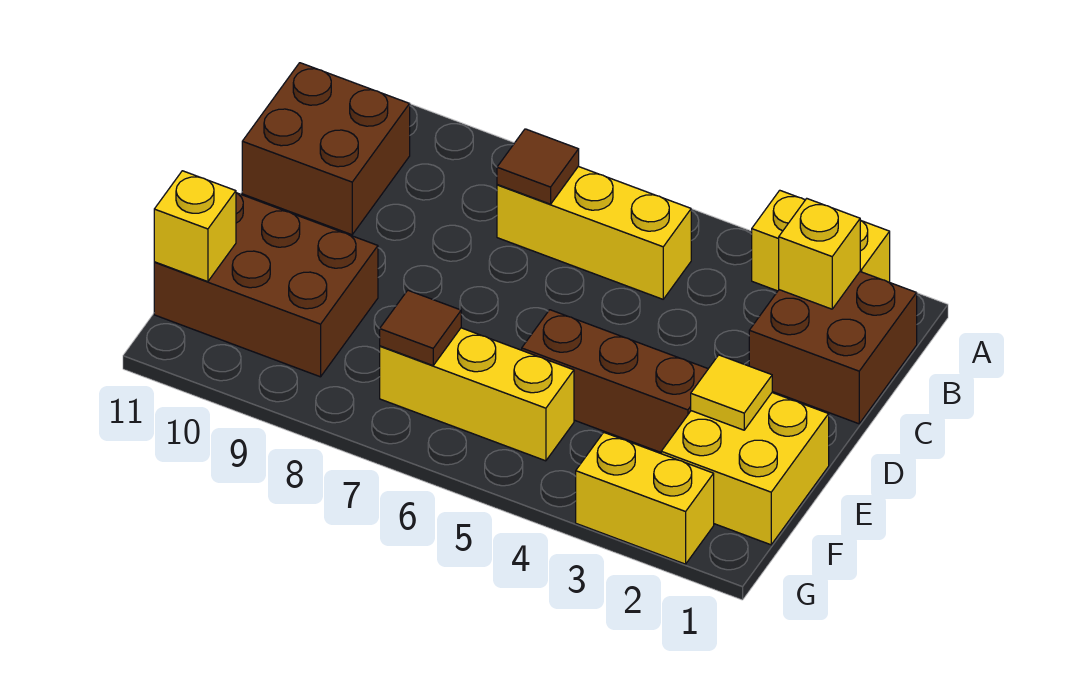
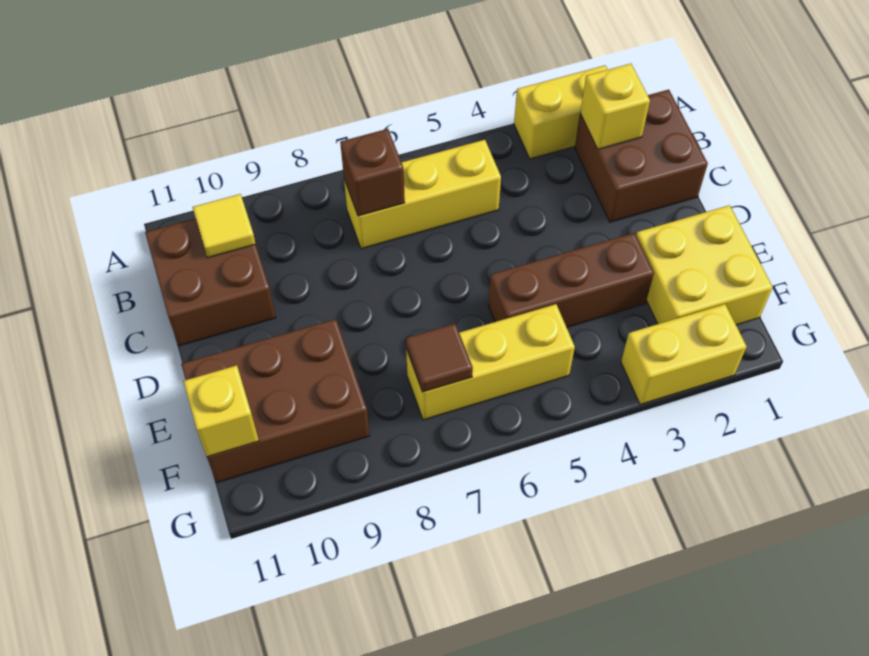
brown 1x1 tile [497,129,579,204] -> brown 1x1 brick [340,129,405,216]
yellow 1x1 tile [691,355,772,430] -> yellow 1x1 tile moved to [193,194,256,258]

